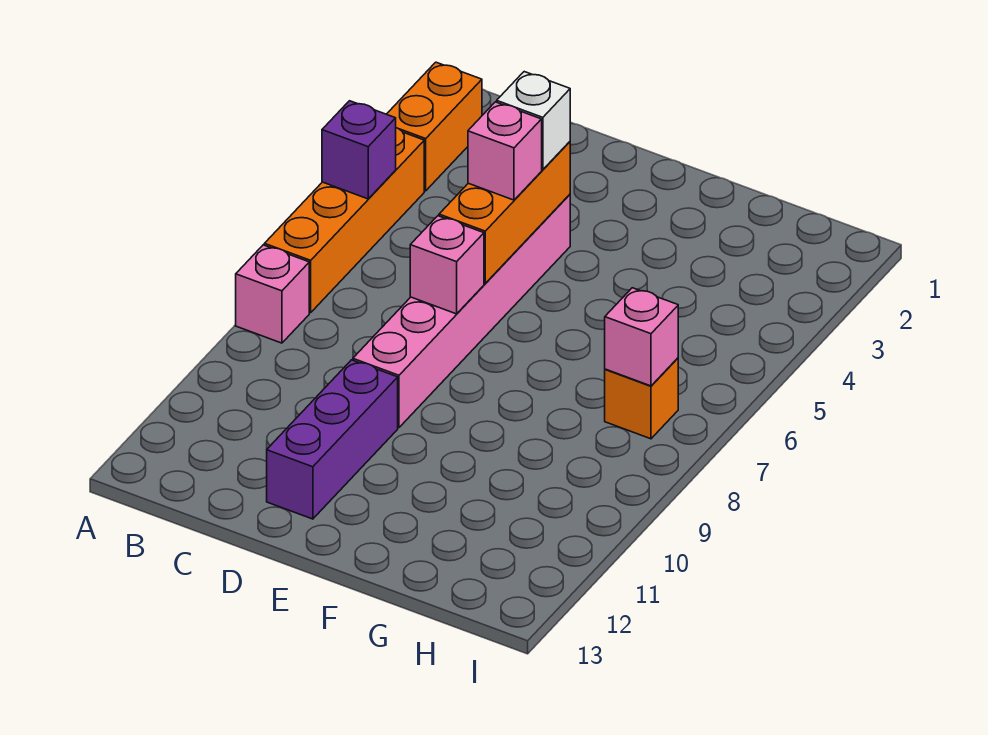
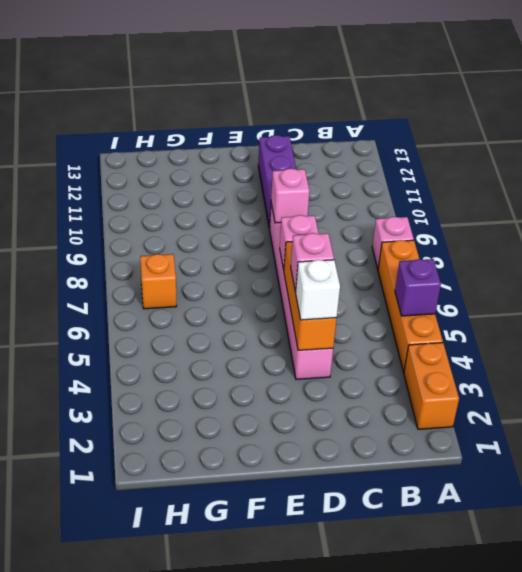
pink 1x1 brick [605,288,678,386] -> pink 1x1 brick moved to [271,168,310,223]

